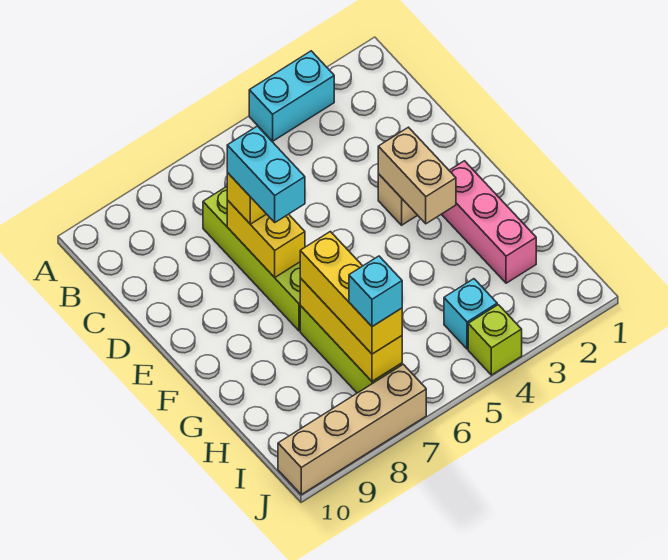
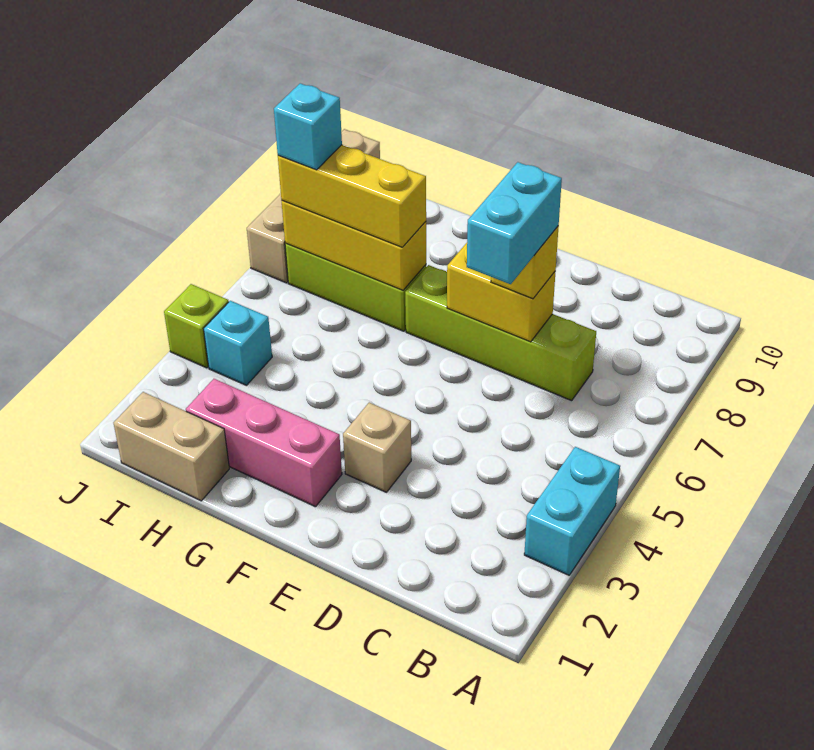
cyan 1x2 brick [227,126,305,222] -> cyan 1x2 brick turned to [467,162,562,284]
tan 1x2 brick [378,127,456,224] -> tan 1x2 brick moved to [114,392,229,501]

